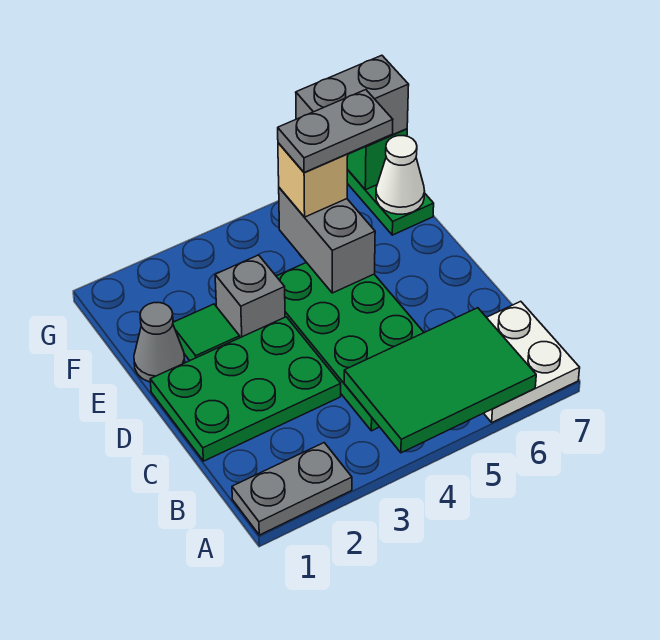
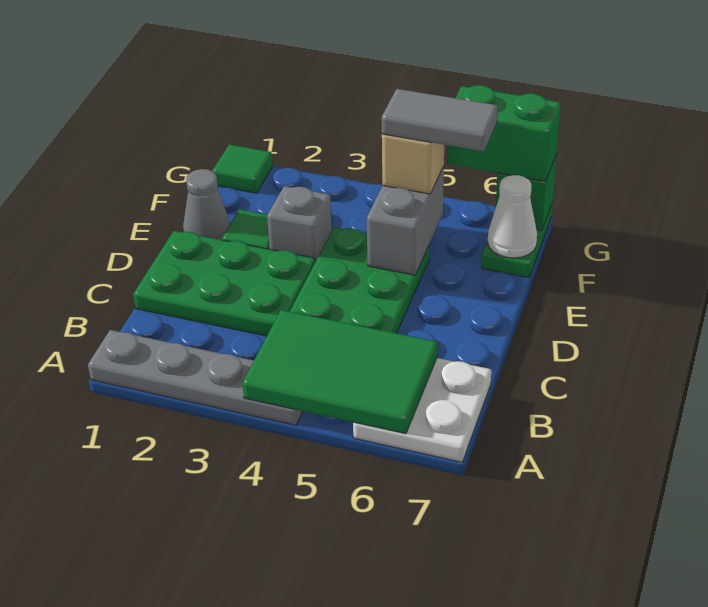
grey 1x2 plate [232,443,352,535] -> grey 1x4 plate [88,330,303,425]
grey 1x2 plate [278,90,393,173] -> grey 1x2 tile [382,89,498,151]
none -> green 1x1 tile [212,144,272,193]
grey 1x2 brick [296,55,409,154] -> green 1x2 brick [447,85,561,181]

